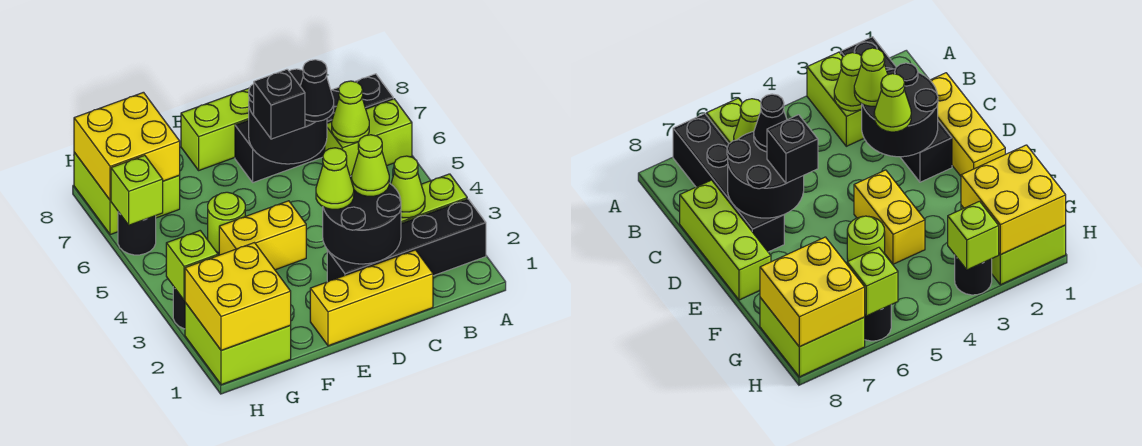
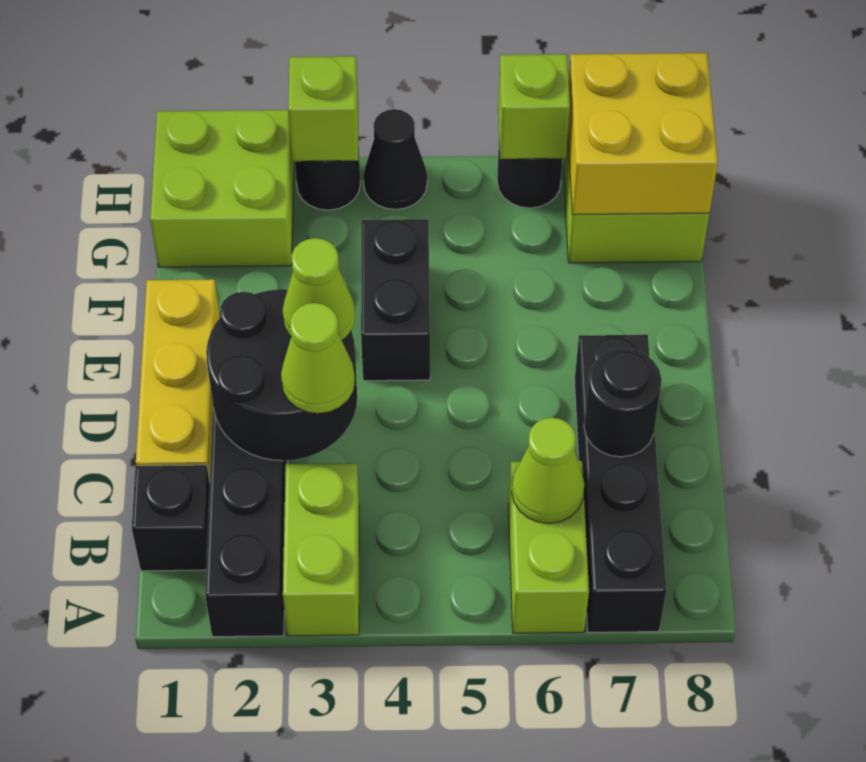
lime 1x1 cone [391,156,425,218] -> none
black 2x2 round brick [249,69,327,164] -> black 1x1 round brick [584,349,662,457]
black 1x1 cone [300,60,334,121] -> black 1x1 cone moved to [363,109,427,209]
lime 1x3 brick [181,88,249,170] -> none
black 1x1 brick [254,69,305,139] -> black 1x1 brick moved to [132,465,210,571]
yellow 1x2 brick [219,201,306,270] -> black 1x2 brick [361,219,430,381]
lime 1x1 round brick [208,192,245,253] -> none
yellow 2x2 brick [185,243,291,351] -> none

